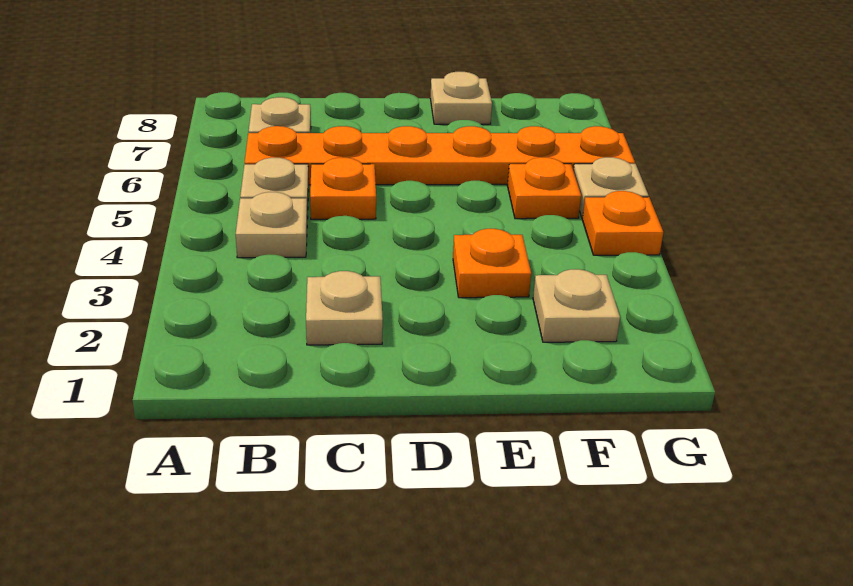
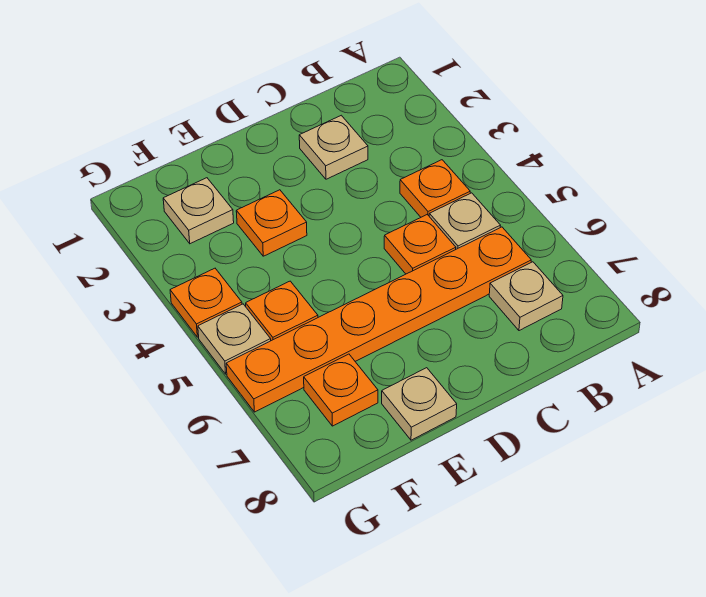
tan 1x1 plate [236,192,307,258] -> orange 1x1 plate [400,160,470,217]
none -> orange 1x1 plate [304,354,378,426]

